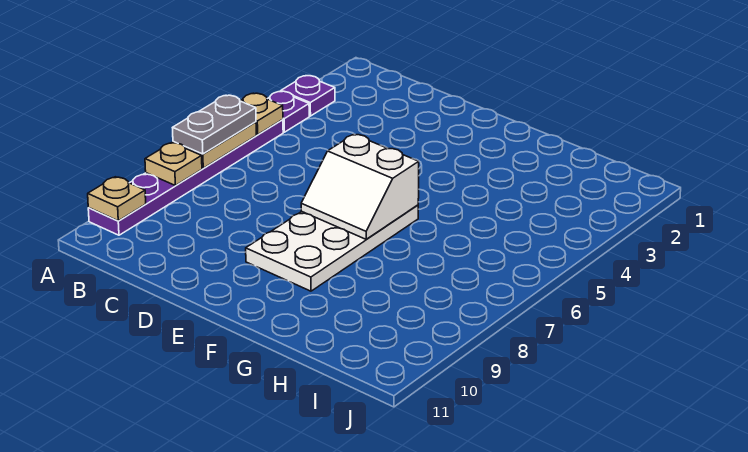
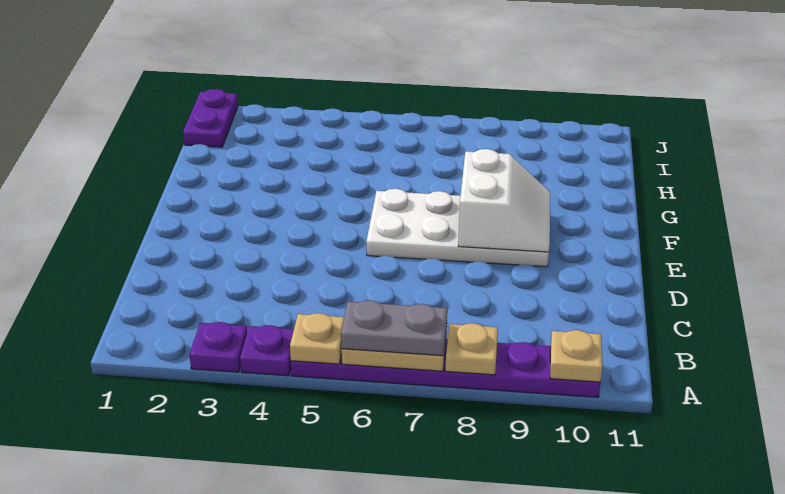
white 2x2 slope [301,134,419,239] -> white 2x2 slope moved to [458,149,550,252]
none -> purple 1x2 plate [183,89,238,147]

